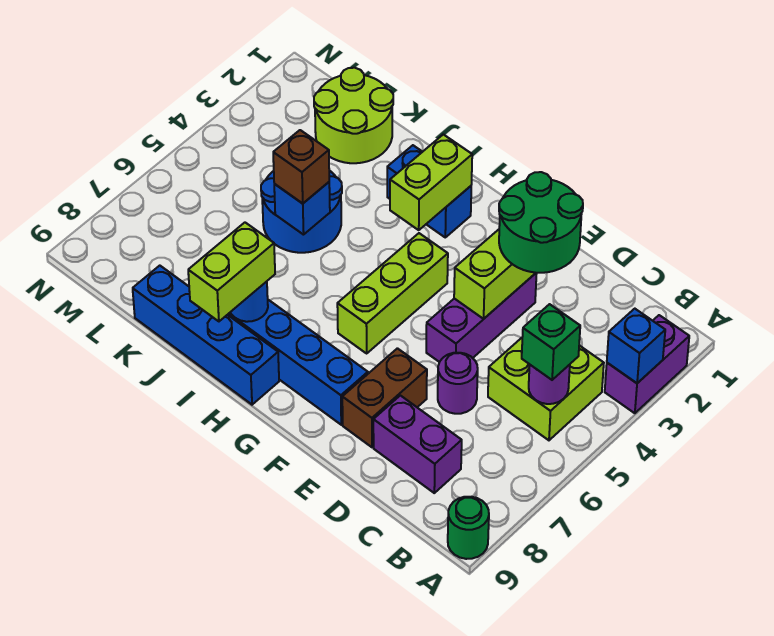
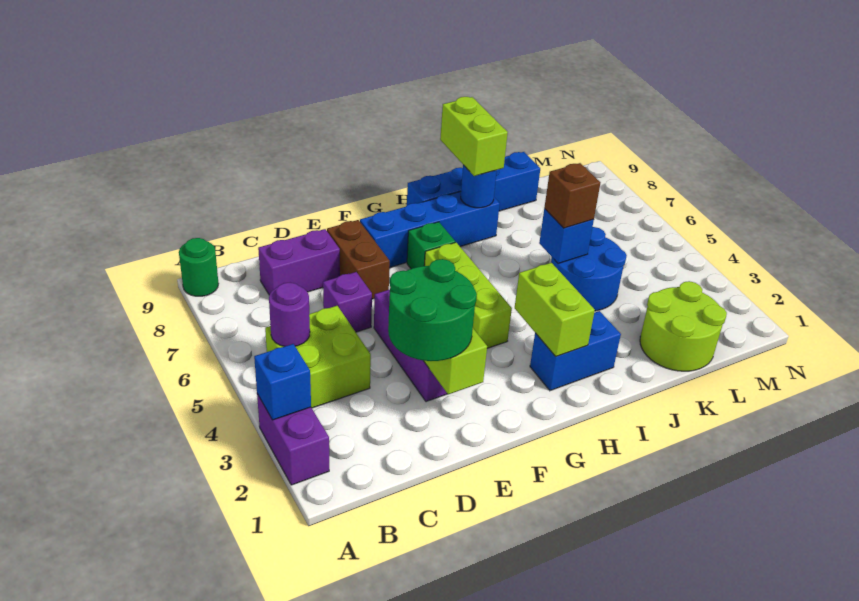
green 1x1 brick [522,304,580,380] -> green 1x1 brick moved to [407,222,455,269]
purple 1x1 round brick [438,353,478,414] -> purple 1x1 brick [323,272,372,332]

